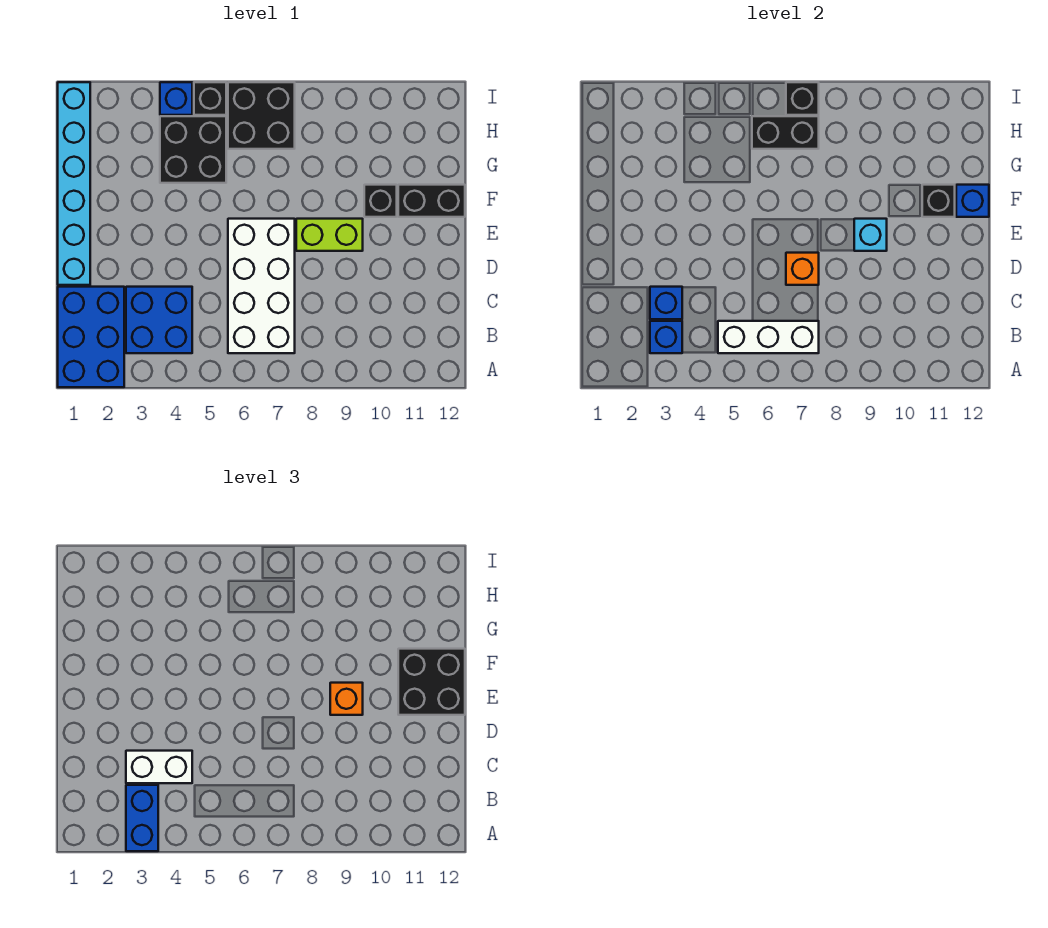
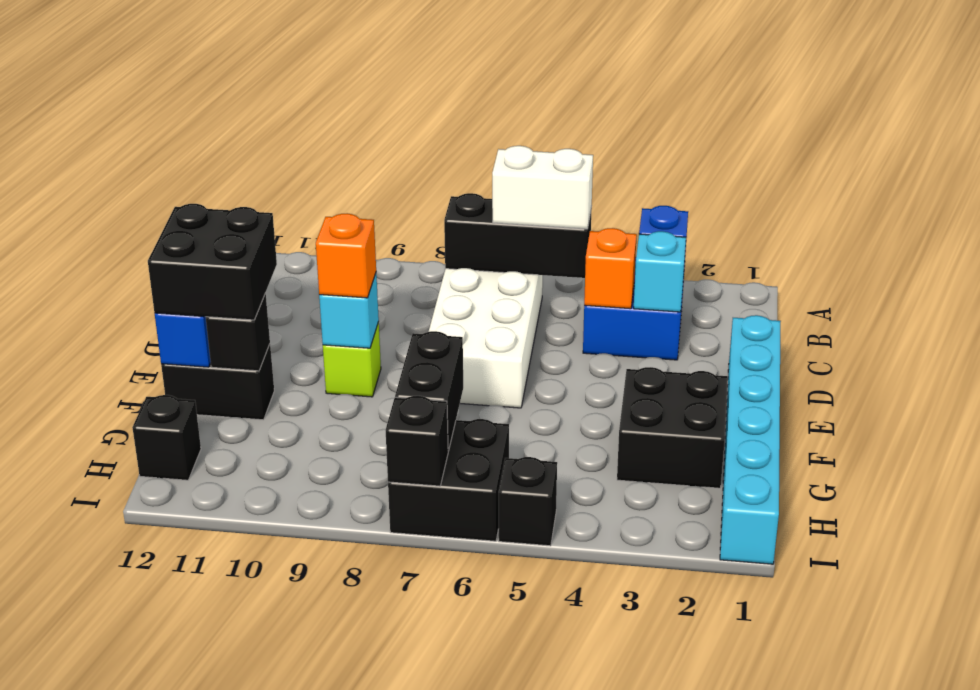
blue 2x3 brick [58,287,124,387] -> none
blue 1x2 brick [126,785,158,851] -> none
white 1x3 brick [718,321,819,353] -> black 1x3 brick [444,193,592,278]
blue 1x1 brick [650,287,682,319] -> cyan 1x1 brick [634,231,686,312]
white 1x2 brick [126,751,192,783] -> white 1x2 brick moved to [492,146,593,229]
orange 1x1 brick [786,253,819,285] -> orange 1x1 brick moved to [584,228,637,309]
lime 1x2 brick [296,219,363,251] -> lime 1x1 brick [323,322,381,397]
black 1x1 brick [364,185,397,217] -> black 1x1 brick moved to [132,395,201,480]
black 2x2 brick [160,116,226,183] -> black 2x2 brick moved to [617,367,728,488]
black 1x2 brick [752,116,819,149] -> black 1x2 brick turned to [395,331,463,451]
blue 1x1 brick [160,82,192,115] -> none

